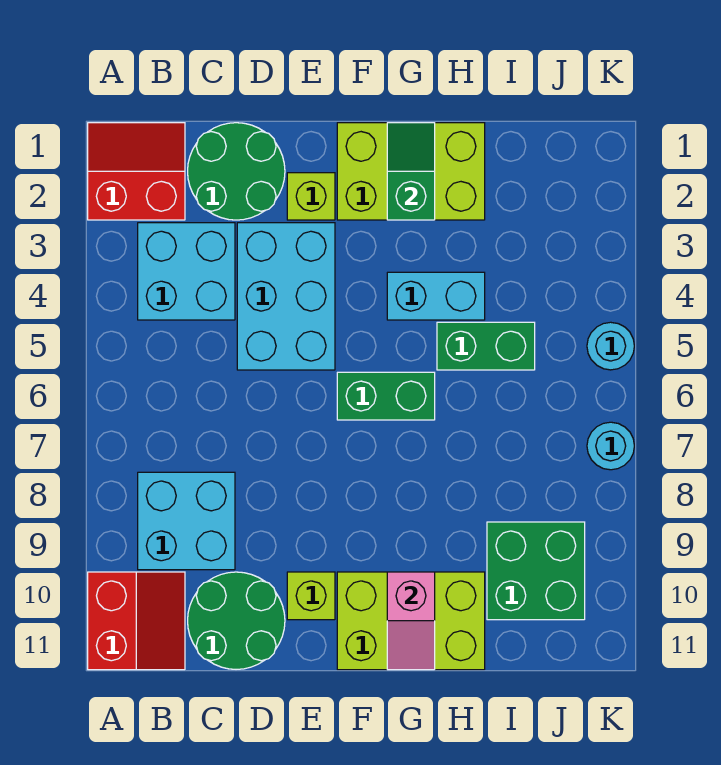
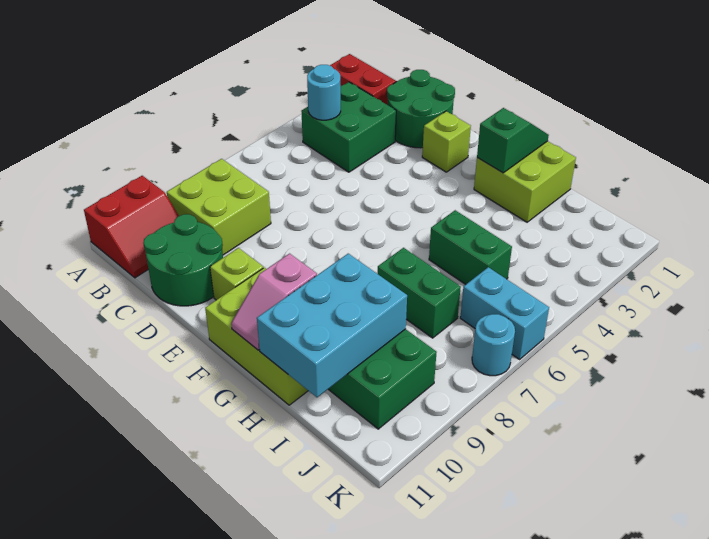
cyan 2x2 brick [138,223,235,320] -> green 2x2 brick [301,82,396,172]
cyan 2x2 brick [138,472,235,570] -> lime 2x2 brick [167,159,271,255]
cyan 2x3 brick [237,223,335,370] -> cyan 2x3 brick moved to [257,254,407,397]
lime 2x3 brick [337,123,485,220] -> lime 2x2 brick [474,141,576,222]
green 1x2 brick [337,372,435,420] -> green 1x2 brick moved to [378,248,461,338]
cyan 1x2 brick [387,272,485,320] -> cyan 1x2 brick moved to [460,267,549,359]
cyan 1x1 round brick [587,322,634,370] -> cyan 1x1 round brick moved to [307,65,341,120]

